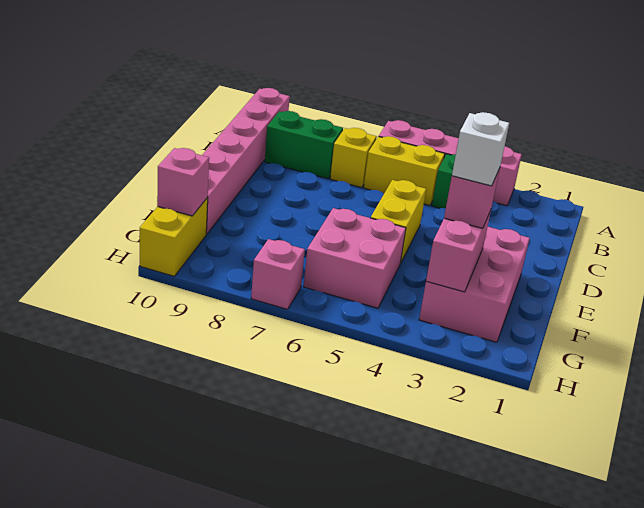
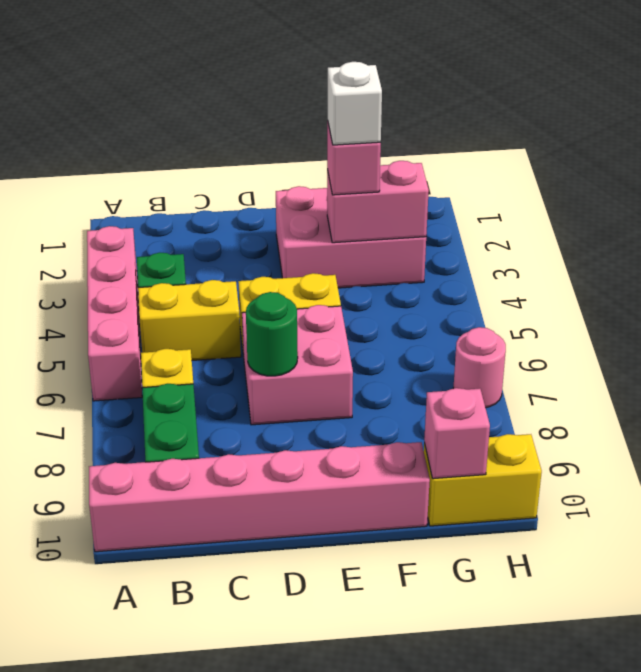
yellow 1x2 brick [364,136,445,206] -> yellow 1x2 brick turned to [138,280,241,360]
none -> green 1x1 round brick [246,292,298,376]
pink 2x2 brick [304,208,406,308] -> pink 2x2 brick moved to [242,305,353,425]
pink 1x1 brick [251,239,305,309] -> pink 1x1 round brick [453,327,506,408]

